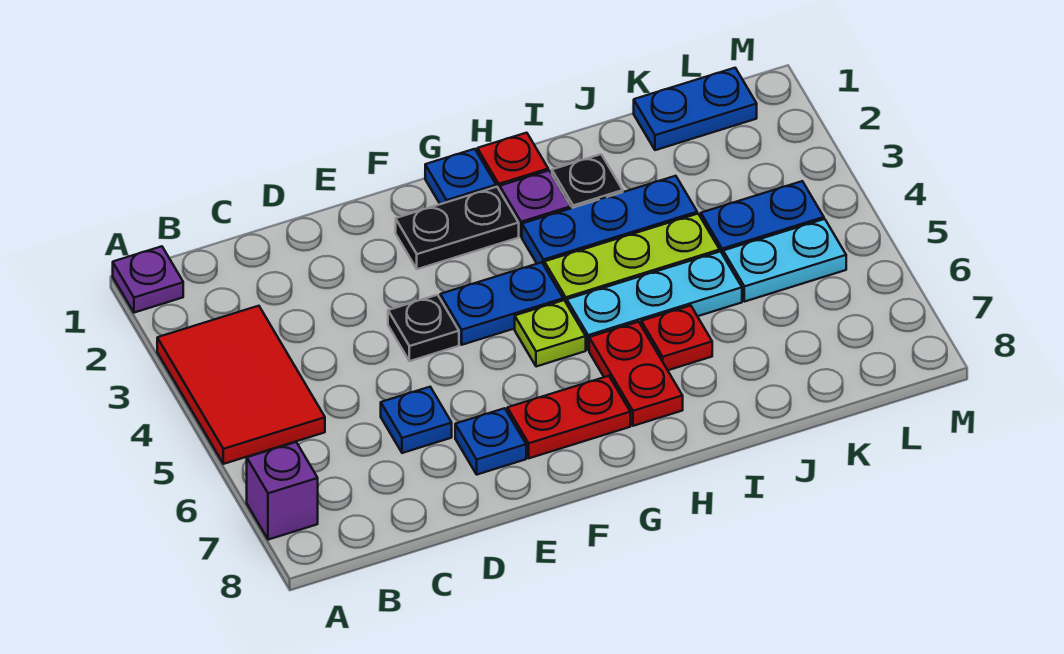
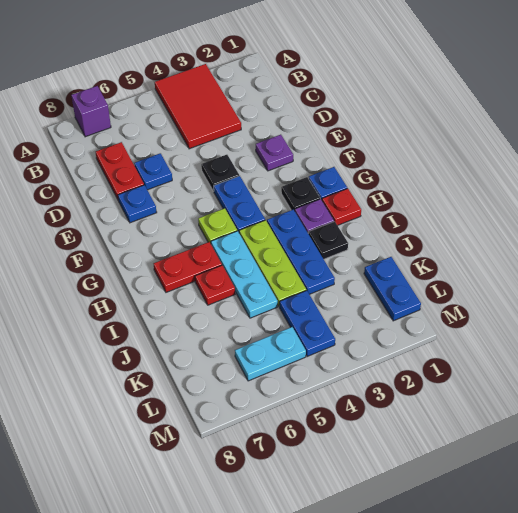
purple 1x1 plate [113,246,183,313] -> purple 1x1 plate moved to [256,135,293,171]
red 2x3 tile [157,306,325,464] -> red 2x3 tile turned to [155,64,241,149]
black 1x2 plate [396,187,519,269] -> black 1x1 plate [281,177,320,211]
red 1x2 plate [507,376,630,458] -> red 1x2 plate moved to [96,142,144,199]
cyan 1x2 plate [723,219,846,301] -> cyan 1x2 plate turned to [235,327,306,381]

